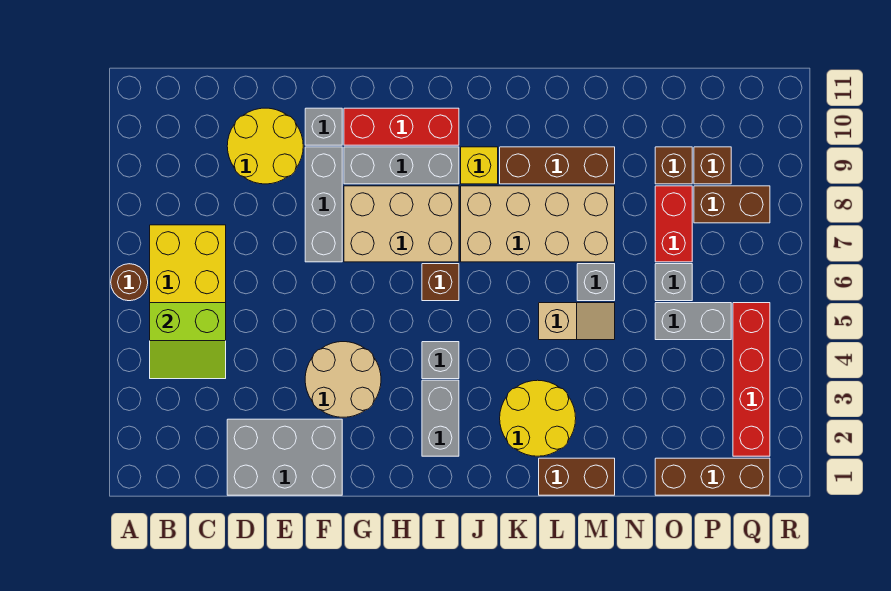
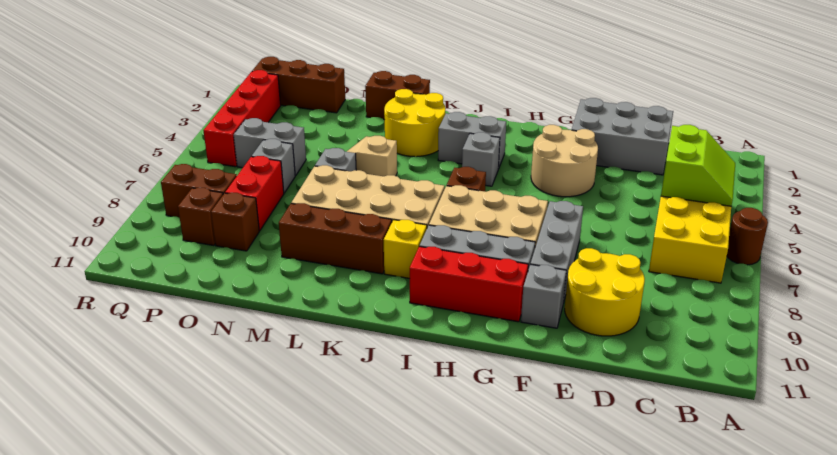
lime 2x2 slope [150,303,226,379] -> lime 2x2 slope turned to [661,125,735,206]
grey 1x2 brick [422,380,459,456] -> grey 1x2 brick turned to [438,112,506,169]

